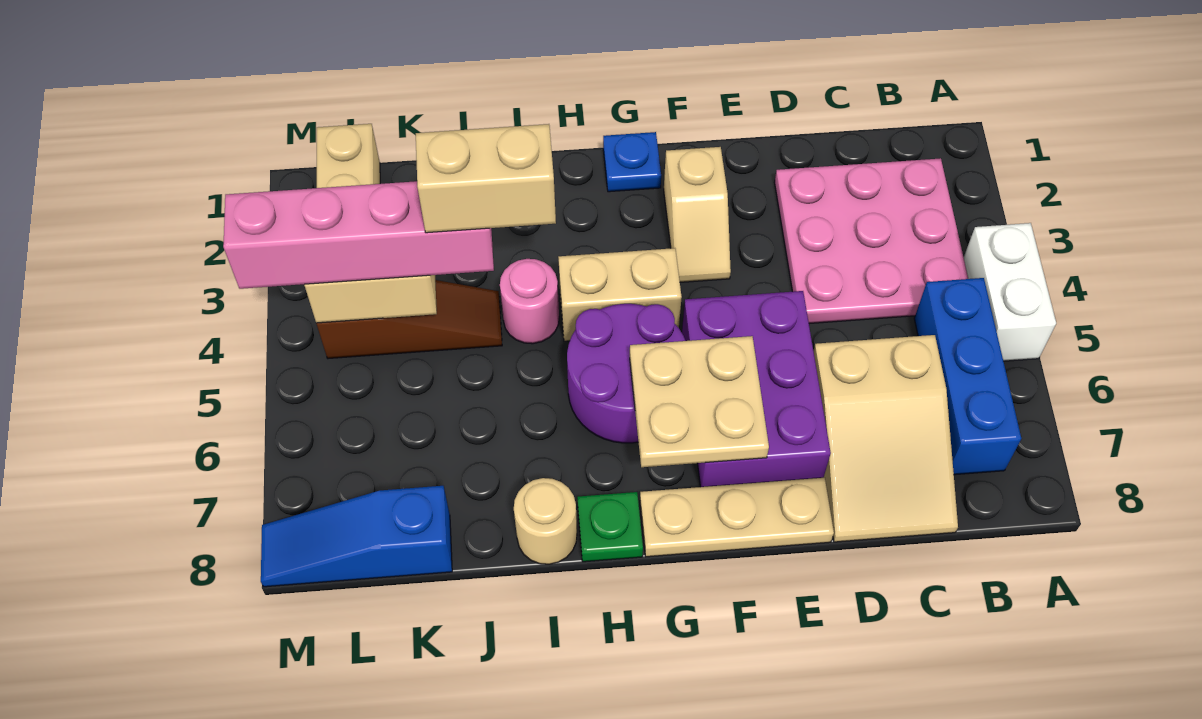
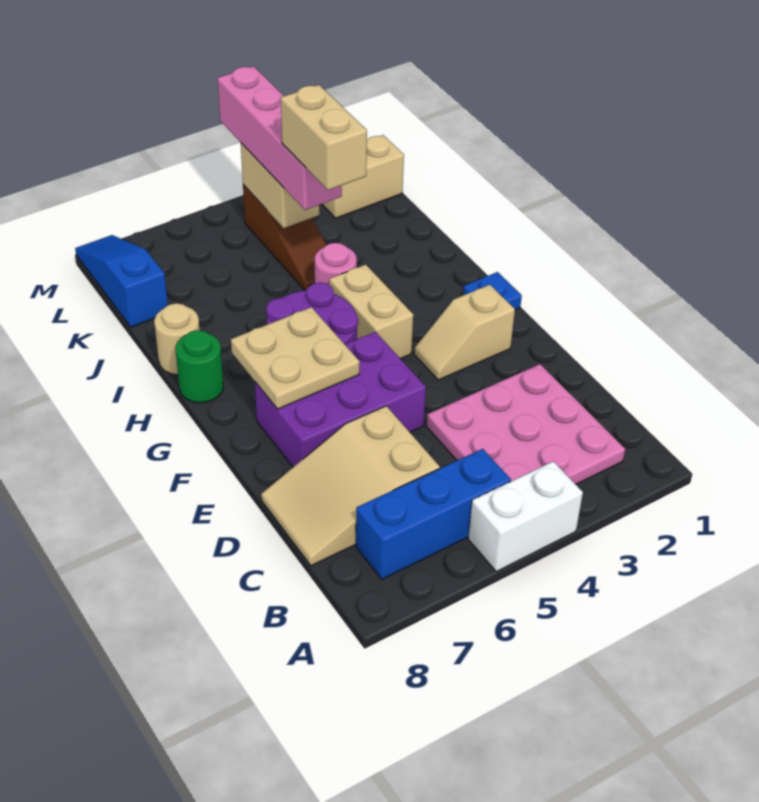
tan 1x3 plate [640,478,834,557] -> none
green 1x1 plate [577,492,643,562] -> green 1x1 round brick [176,330,223,403]

